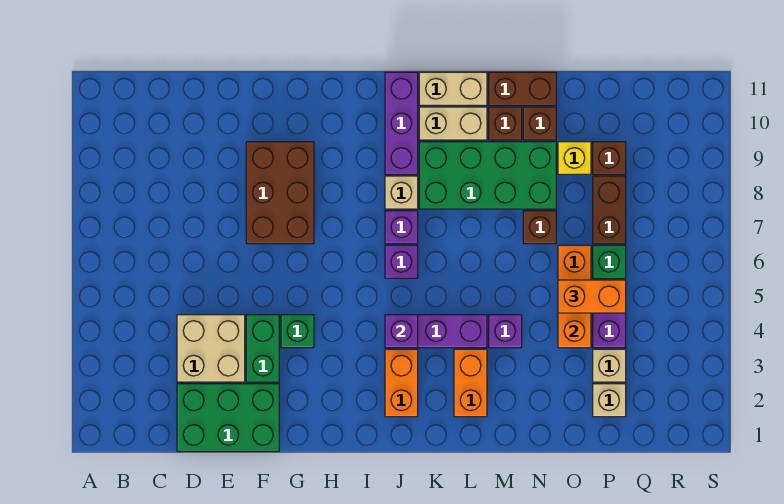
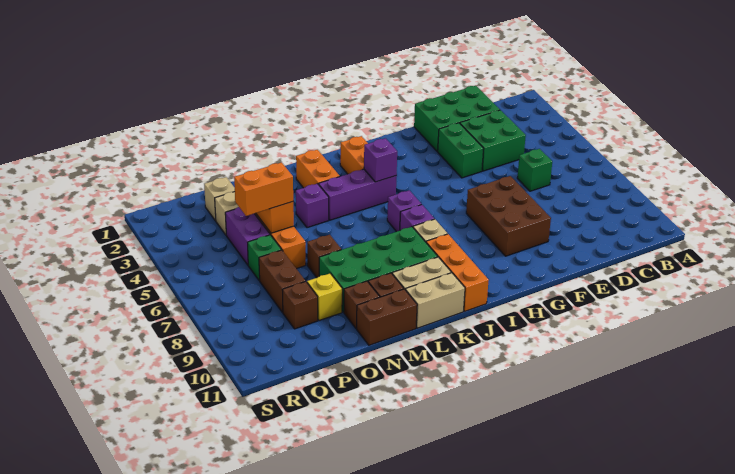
tan 2x2 brick [177,315,245,382] -> green 2x2 brick [460,110,526,171]
green 1x1 brick [281,315,314,348] -> green 1x1 brick moved to [517,149,552,191]
purple 1x3 brick [385,72,418,174] -> orange 1x3 brick [426,234,489,311]

